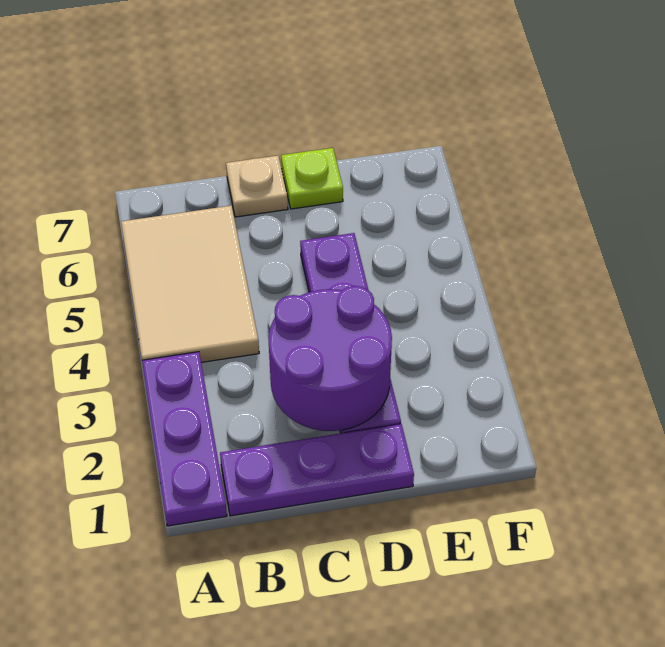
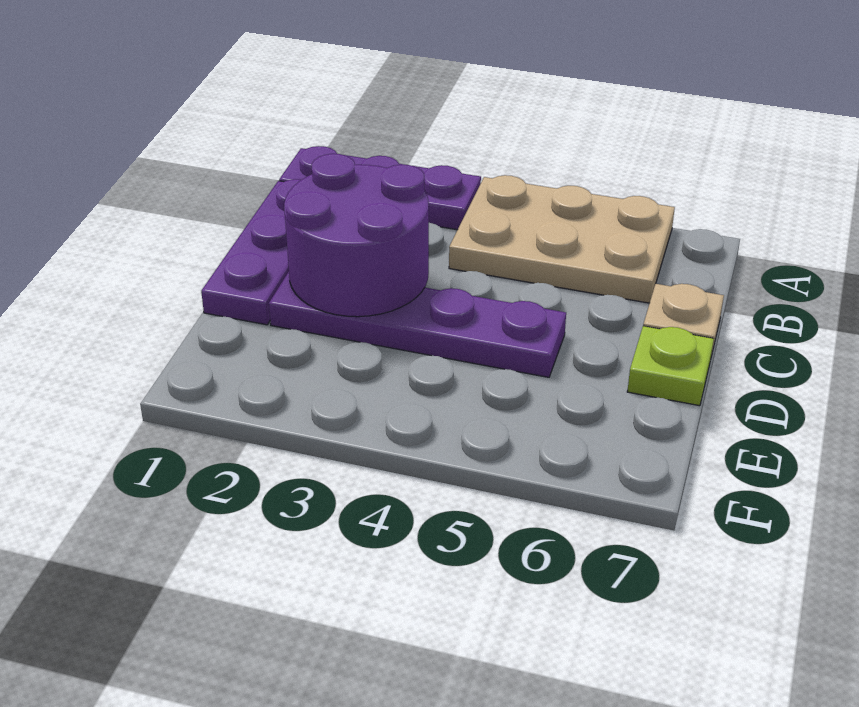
tan 2x3 tile [121,206,259,362] -> tan 2x3 plate [449,175,675,303]

